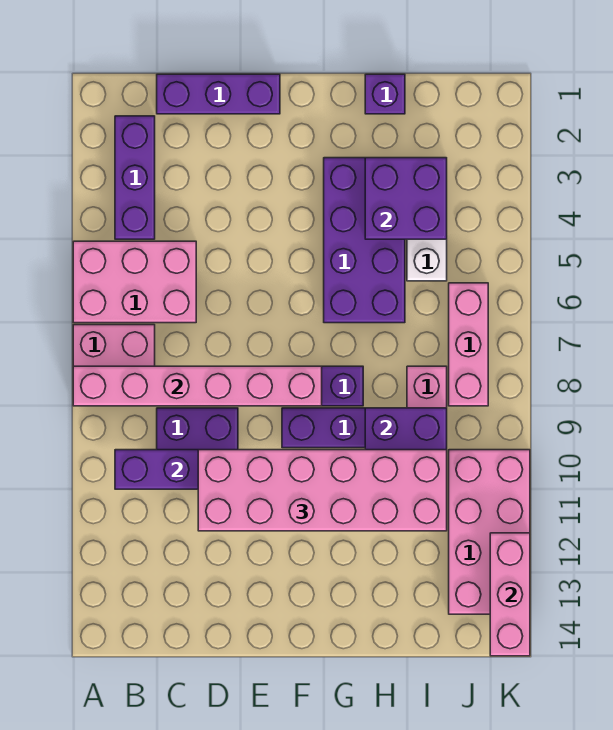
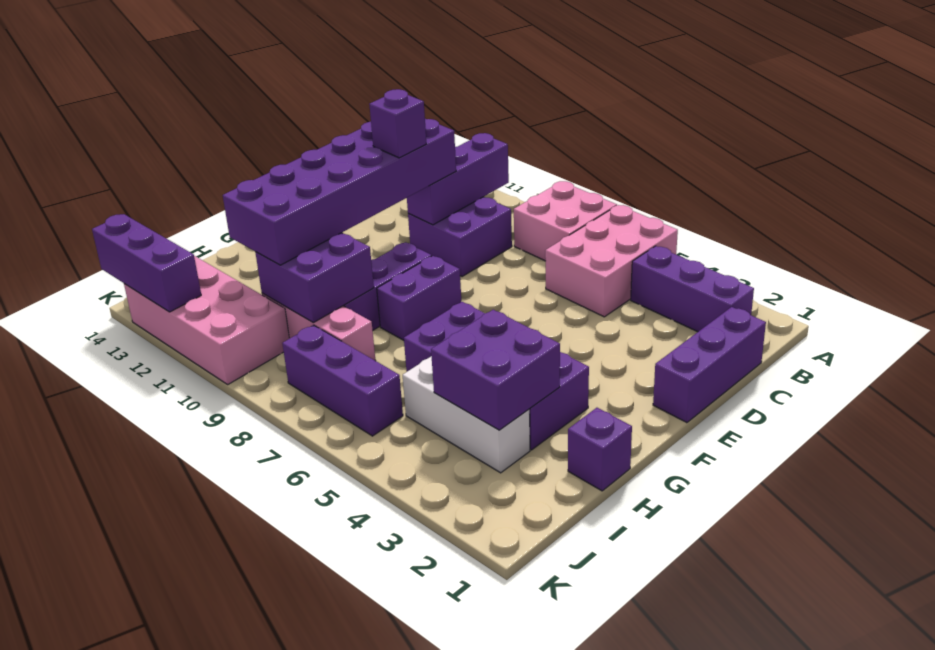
pink 1x6 brick [73,366,322,406] -> none
pink 2x6 brick [198,450,447,531] -> purple 2x6 brick [223,119,456,265]
none -> purple 1x1 brick [369,89,426,158]
pink 1x3 brick [449,283,488,406] -> purple 1x3 brick [282,325,403,436]
pink 1x3 brick [490,533,530,656] -> purple 1x3 brick [92,214,201,312]

